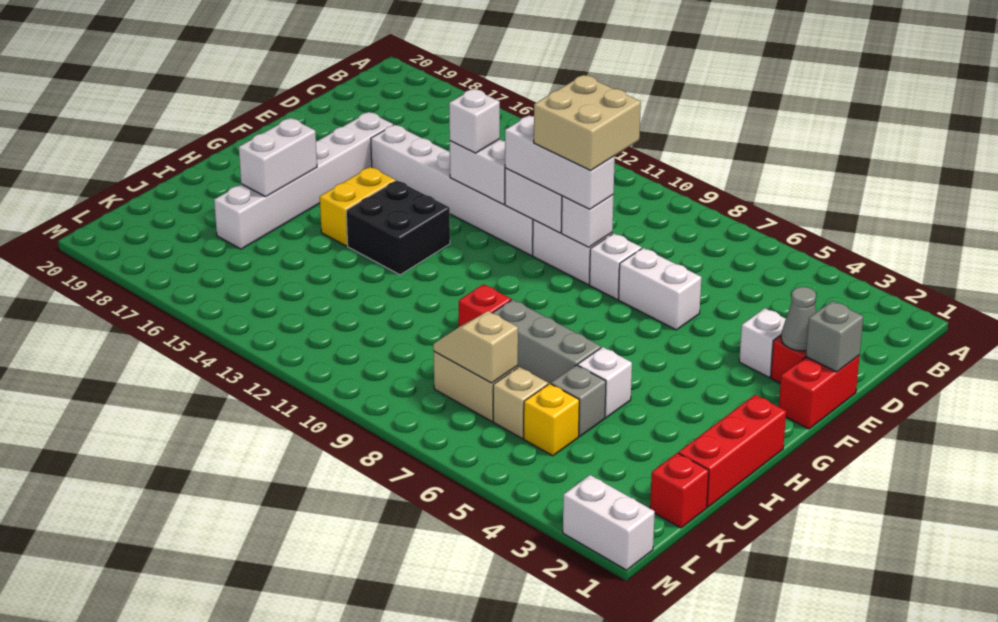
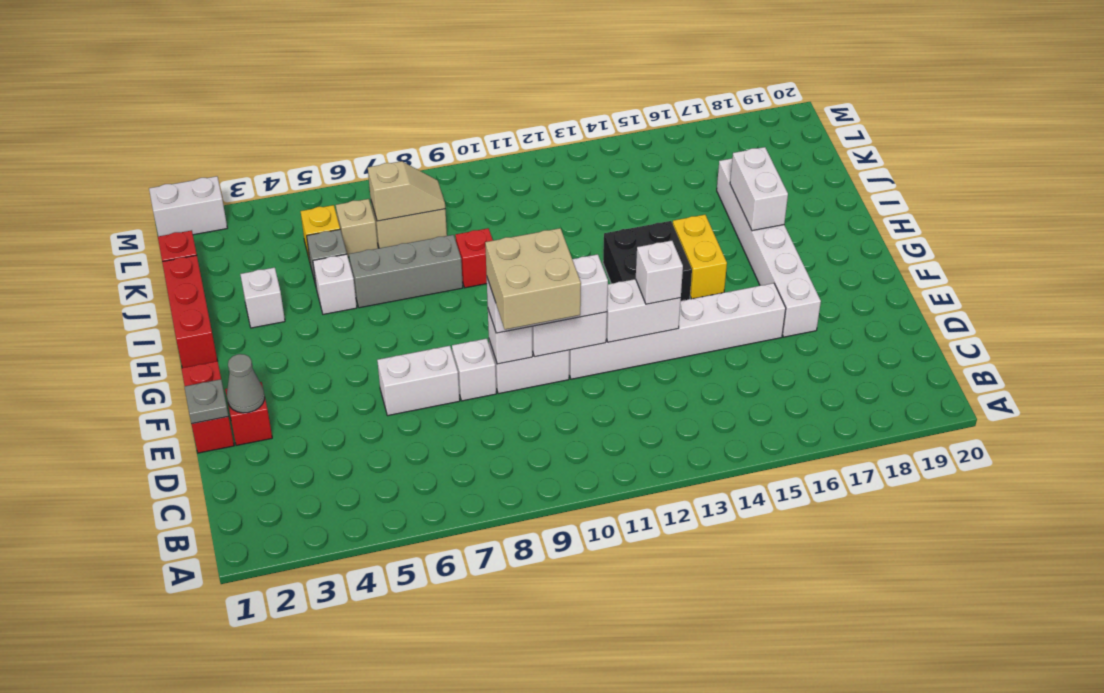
grey 1x1 brick [806,301,863,372] -> grey 1x1 plate [184,379,228,424]
white 1x1 brick [739,308,786,377] -> white 1x1 brick moved to [240,267,285,328]

